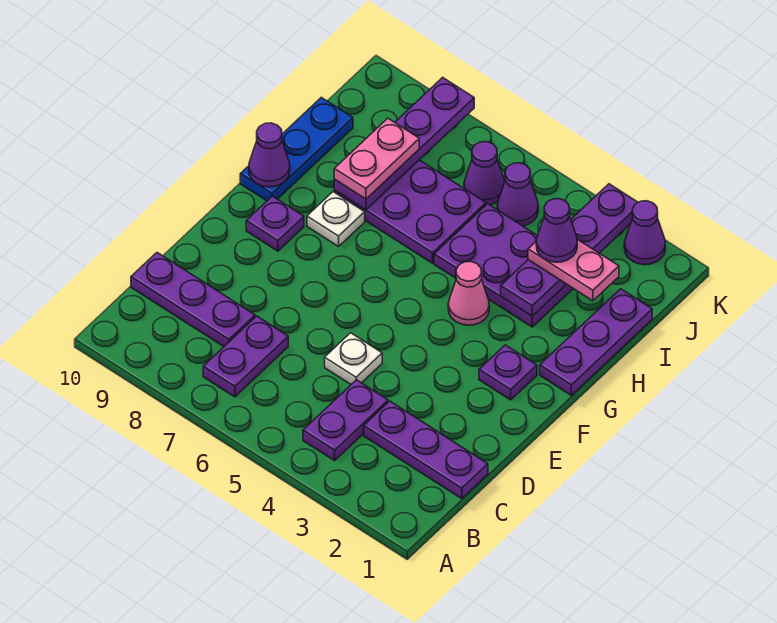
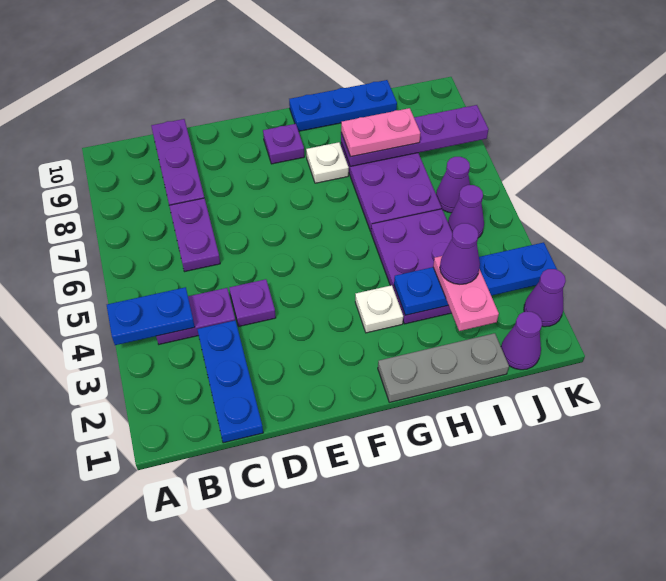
none -> blue 1x2 plate [107,287,195,345]
purple 1x2 plate [203,316,288,397] -> purple 1x2 plate turned to [169,198,220,272]
purple 1x3 plate [364,401,488,499] -> blue 1x3 plate [197,320,263,443]
white 1x1 plate [325,333,382,384] -> white 1x1 plate moved to [355,285,403,333]
purple 1x1 plate [479,345,537,400] -> purple 1x1 plate moved to [229,279,276,326]
purple 1x3 plate [540,289,652,395] -> grey 1x3 plate [378,333,509,402]
pink 1x1 cone [448,262,489,325] -> none
purple 1x1 cone [249,123,290,187] -> purple 1x1 cone moved to [501,312,542,370]
purple 1x4 plate [501,184,638,316] -> blue 1x4 plate [394,242,557,315]

